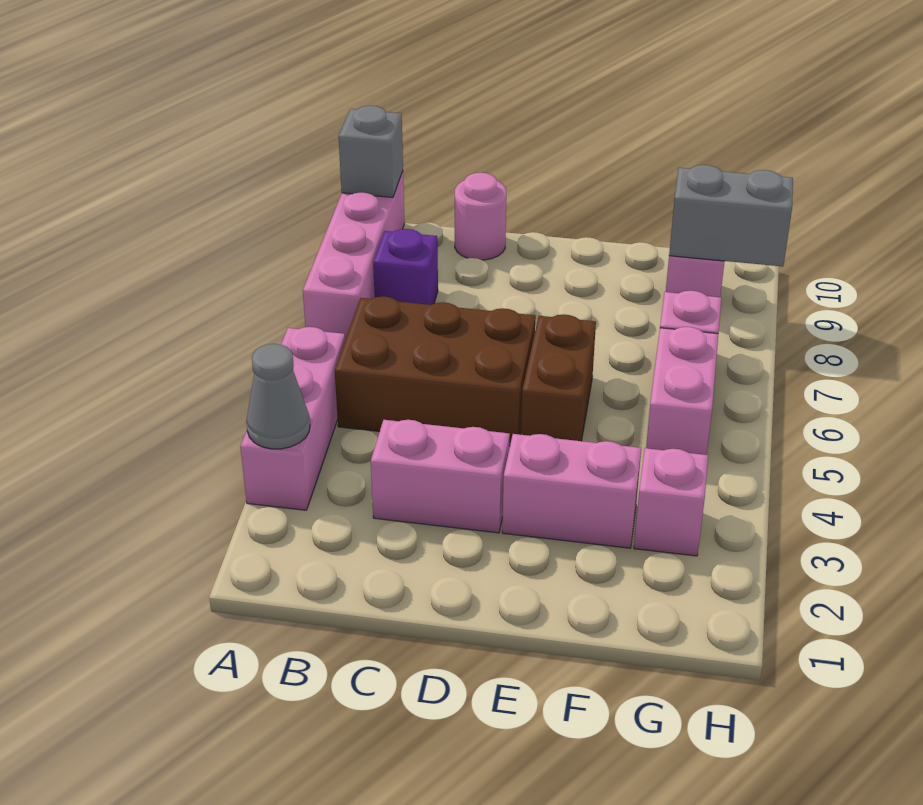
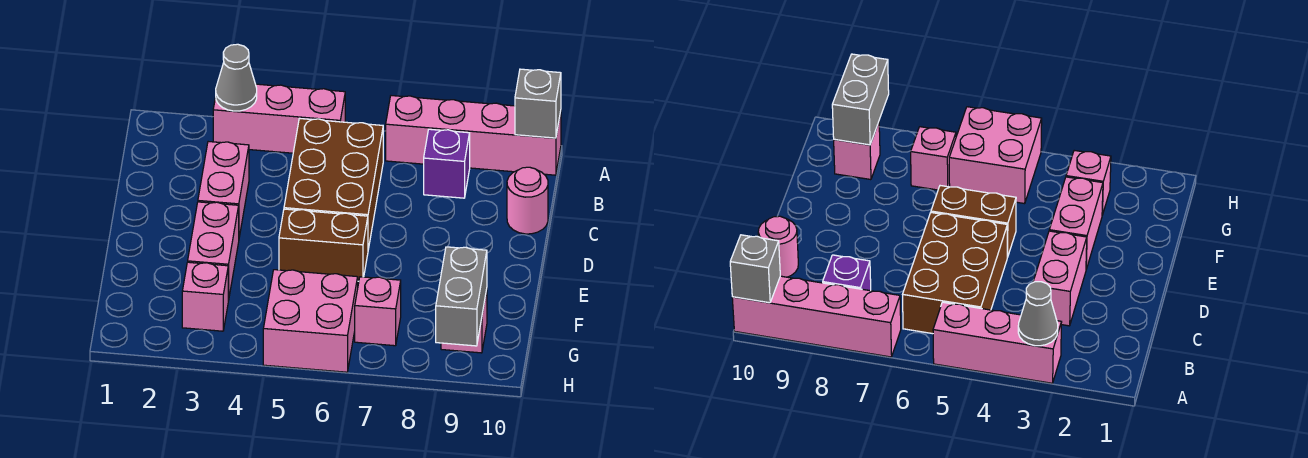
pink 1x2 brick [646,327,718,455] -> pink 2x2 brick [263,270,358,372]

